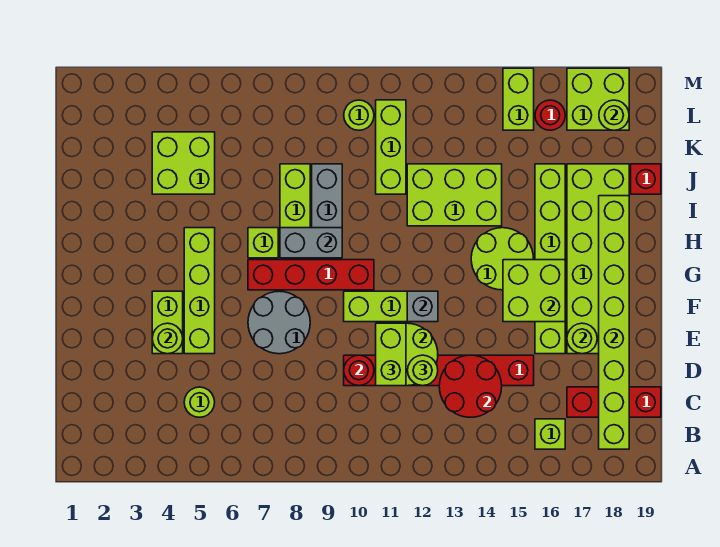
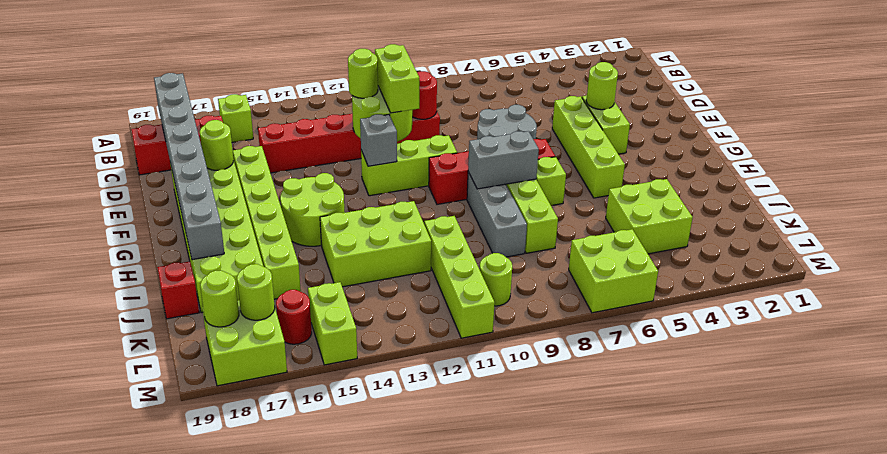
lime 1x8 brick [599,196,629,449] -> grey 1x8 brick [154,73,224,260]
lime 1x1 round brick [184,387,215,417] -> lime 1x1 round brick moved to [237,264,275,320]
red 2x2 round brick [439,355,502,417] -> none
lime 2x2 brick [503,260,565,322] -> lime 2x2 brick moved to [569,229,658,313]
lime 1x3 brick [376,100,406,194] -> lime 1x4 brick [424,216,495,338]

